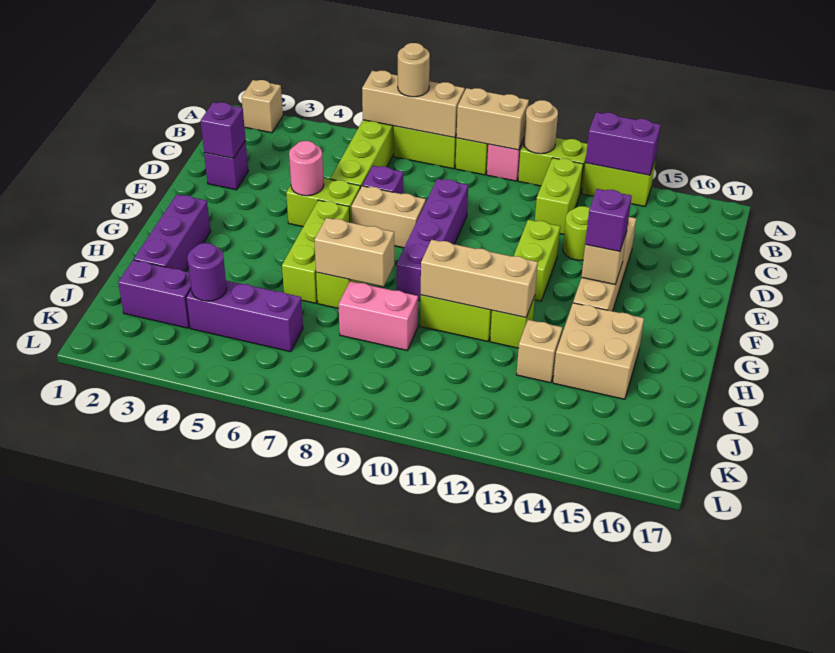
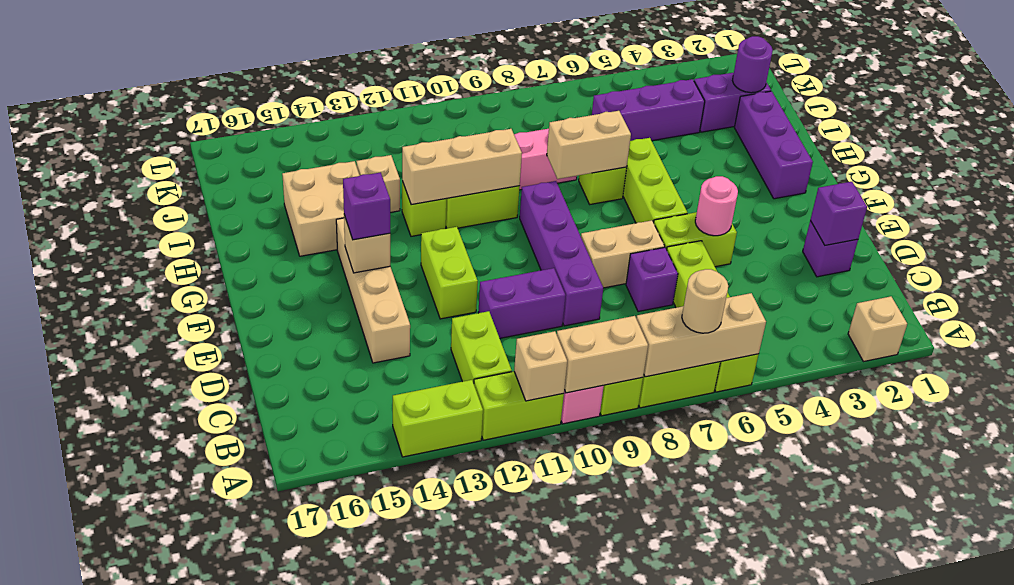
tan 1x1 round brick [524,100,558,154] -> tan 1x1 brick [514,331,567,401]
purple 1x2 brick [585,112,661,175] -> purple 1x2 brick moved to [478,268,566,338]
lime 1x1 round brick [563,206,590,260] -> none
purple 1x1 round brick [187,243,227,301] -> purple 1x1 round brick moved to [733,36,773,93]

